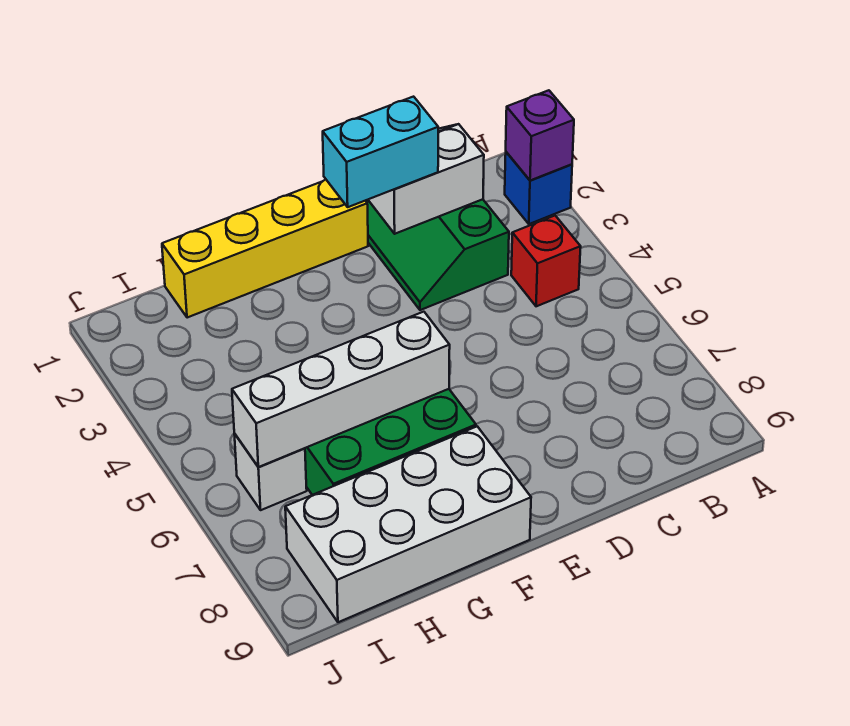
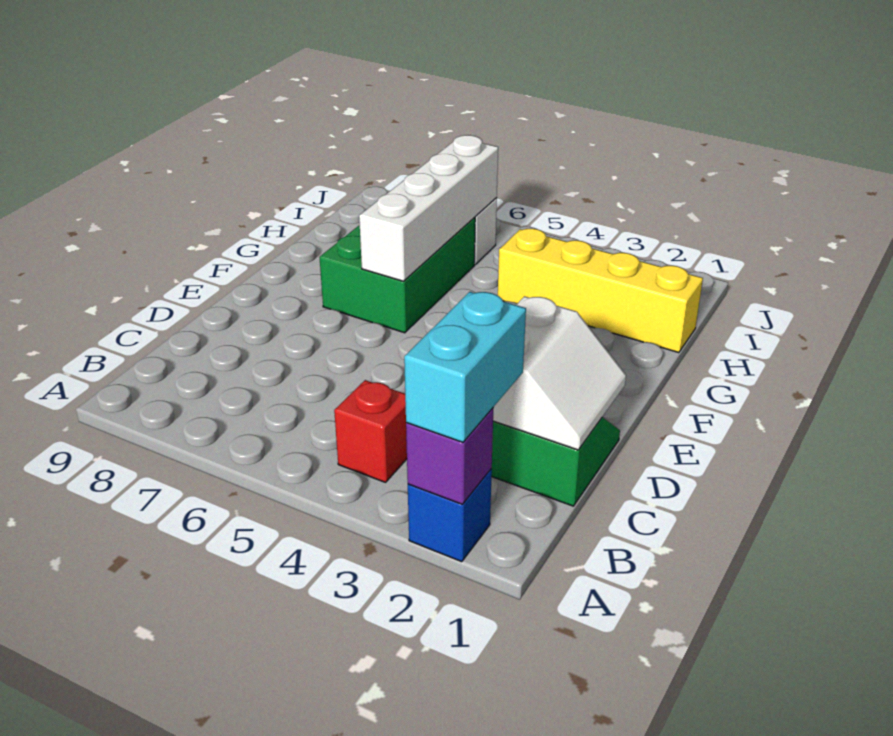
cyan 1x2 brick [323,97,438,207] -> cyan 1x2 brick moved to [404,292,526,442]
yellow 1x4 brick [162,180,368,318] -> yellow 1x4 brick turned to [498,229,703,353]
white 2x4 brick [285,426,531,622] -> none

